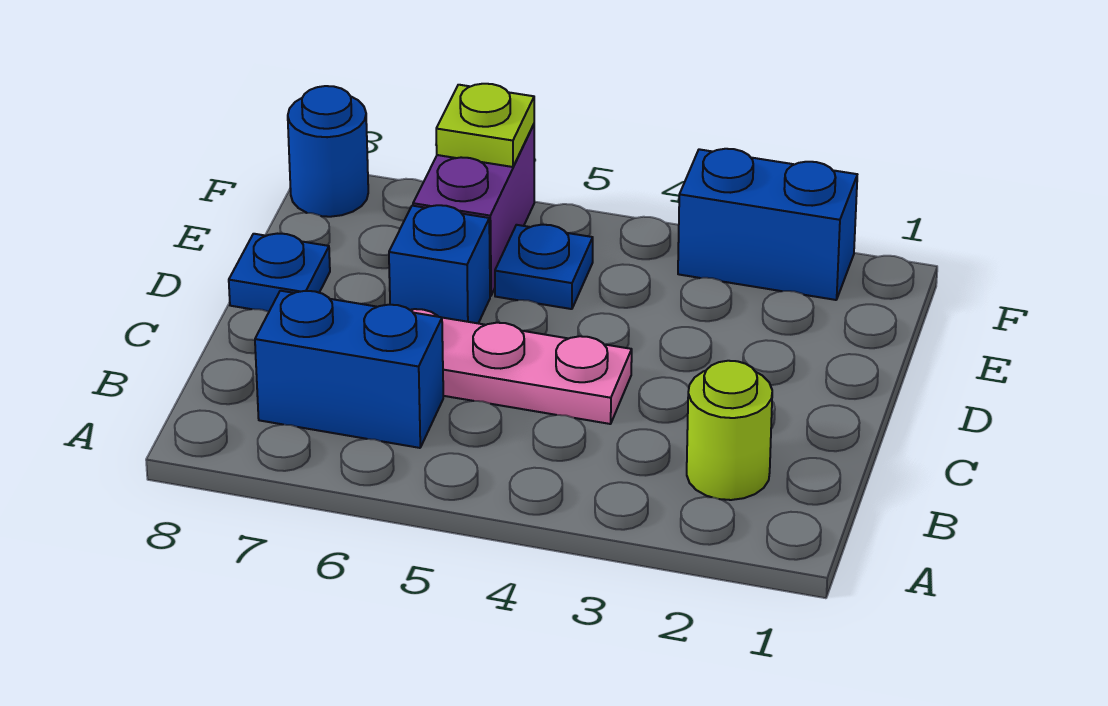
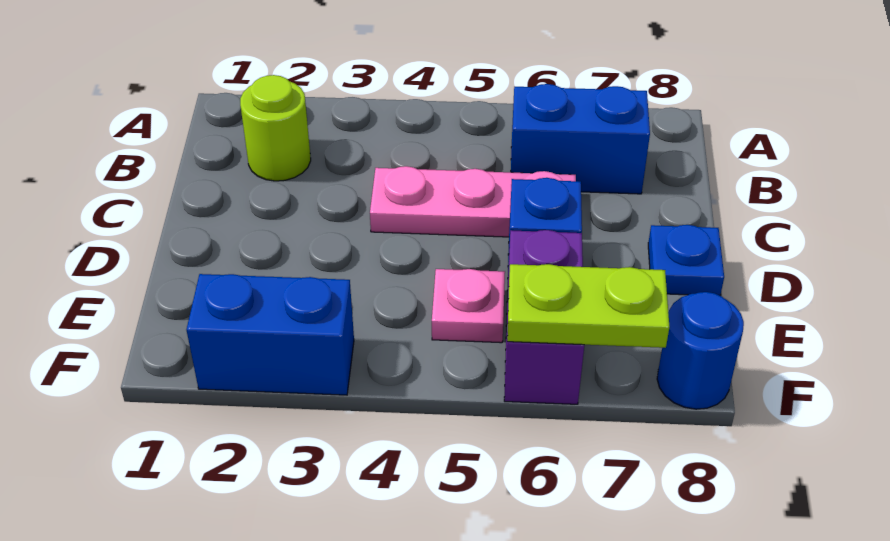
blue 1x1 plate [495,225,593,309] -> pink 1x1 plate [432,269,505,343]
lime 1x1 plate [436,84,534,167] -> lime 1x2 plate [507,264,670,348]

